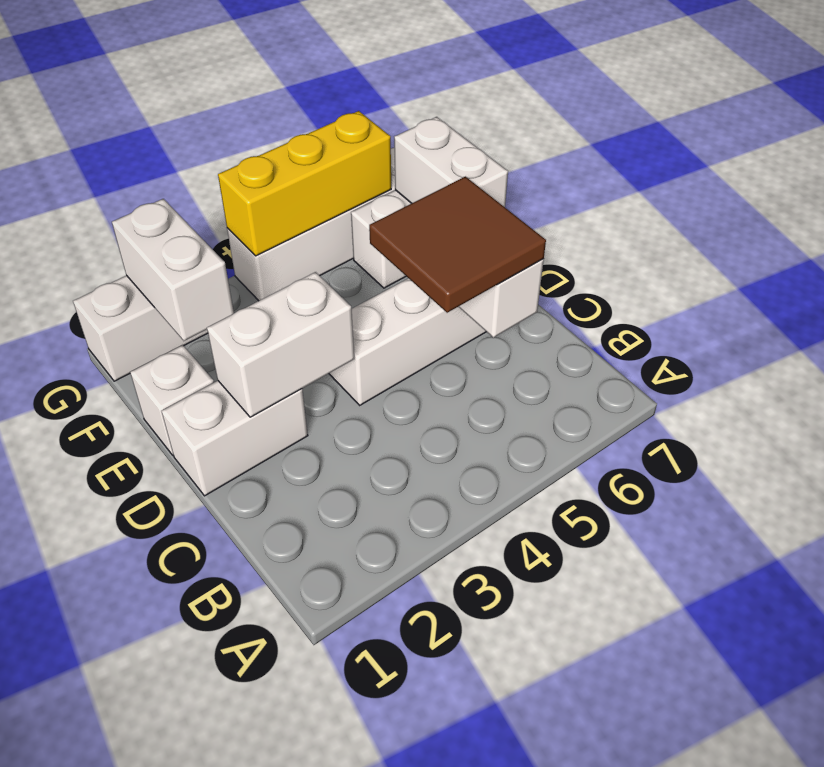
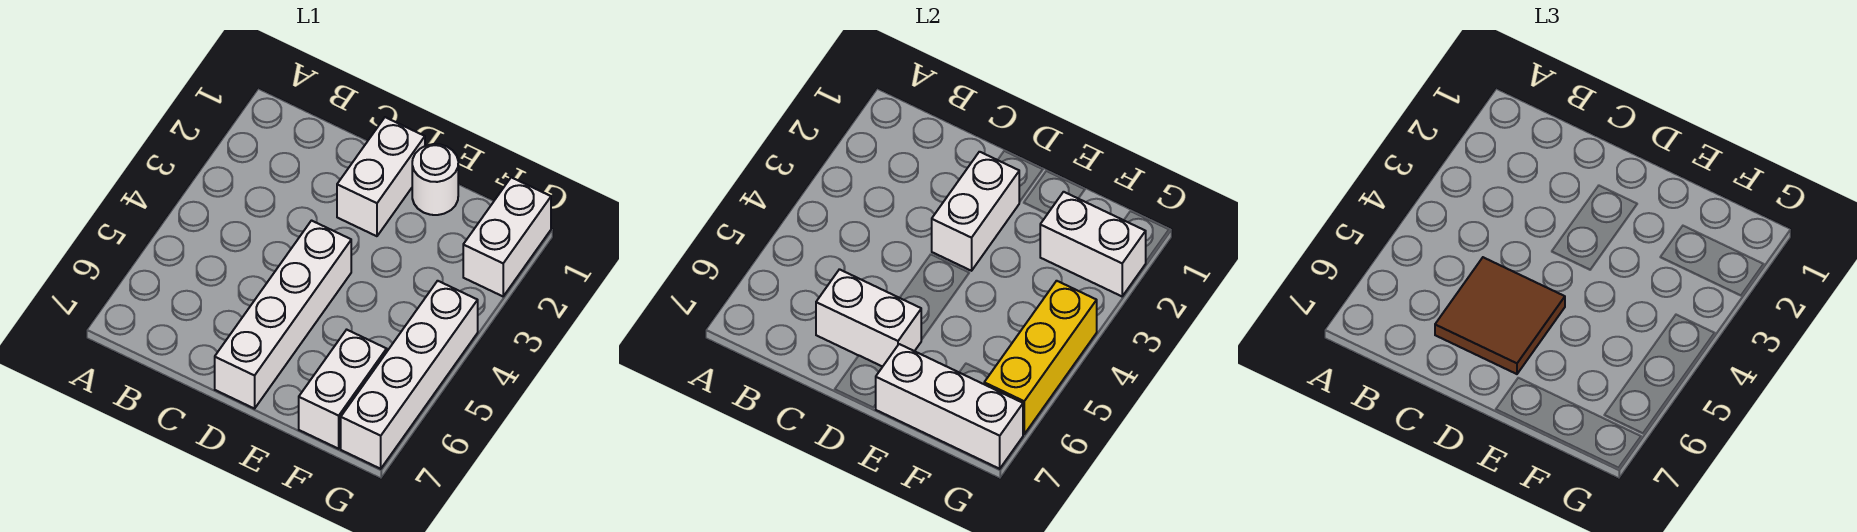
white 1x1 brick [130,345,214,455] -> white 1x1 round brick [412,144,458,215]
white 1x2 brick [394,117,508,207] -> white 1x3 brick [876,344,1023,469]

